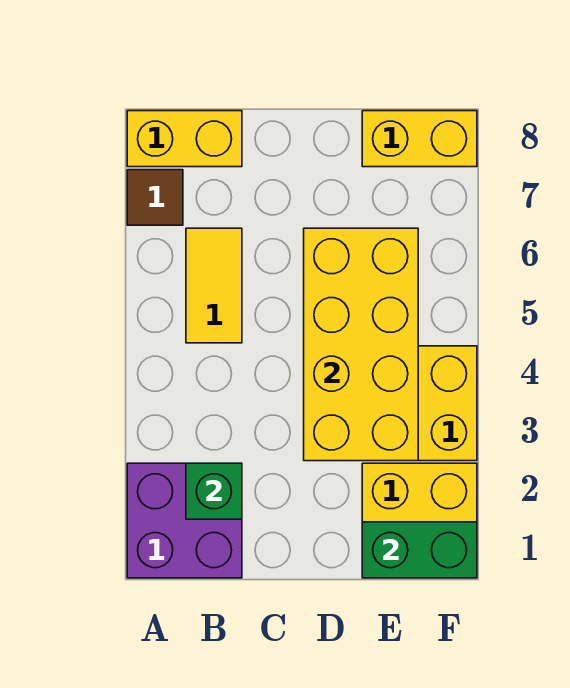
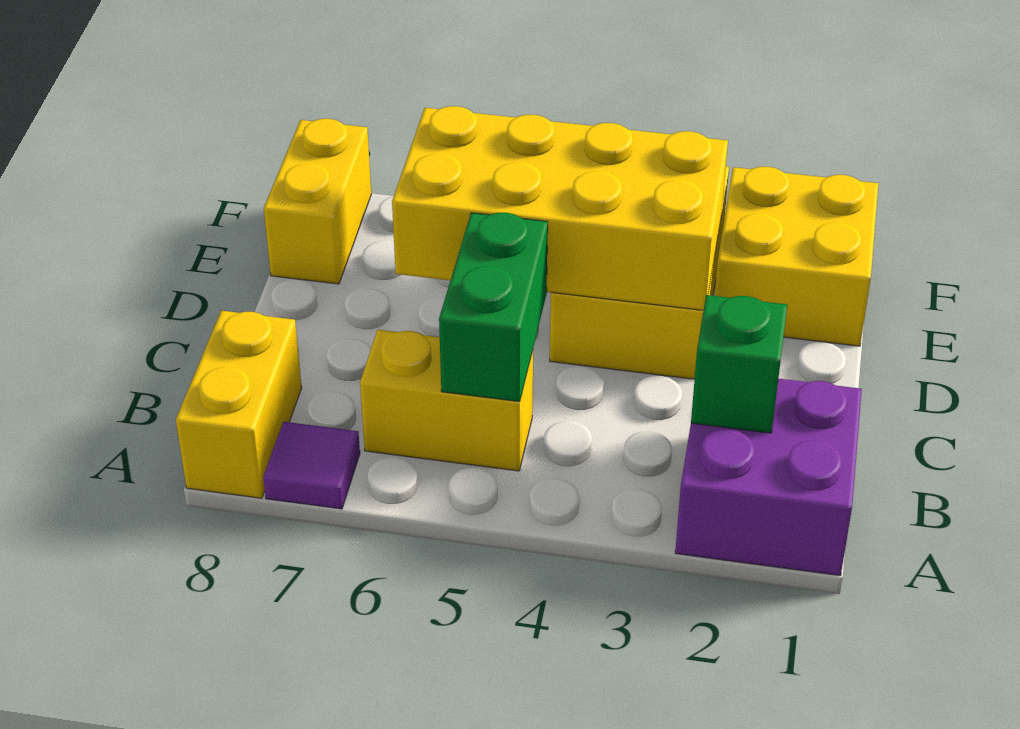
brown 1x1 tile [127,170,183,225] -> purple 1x1 tile [263,422,360,509]
yellow 1x2 tile [186,228,242,343] -> yellow 1x2 brick [360,330,533,471]
green 1x2 brick [362,522,477,578] -> green 1x2 brick moved to [439,213,548,402]

